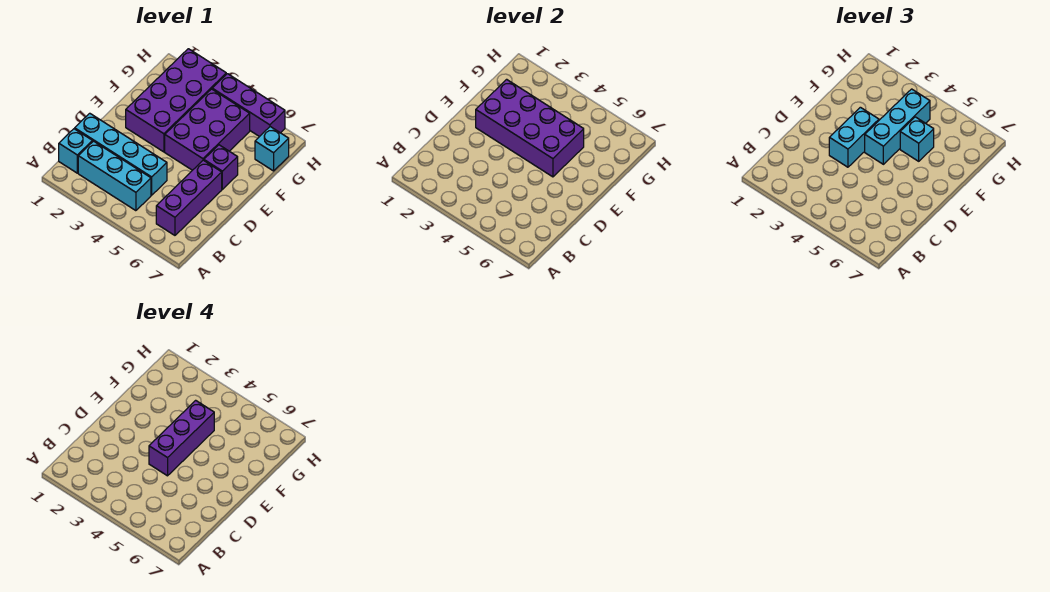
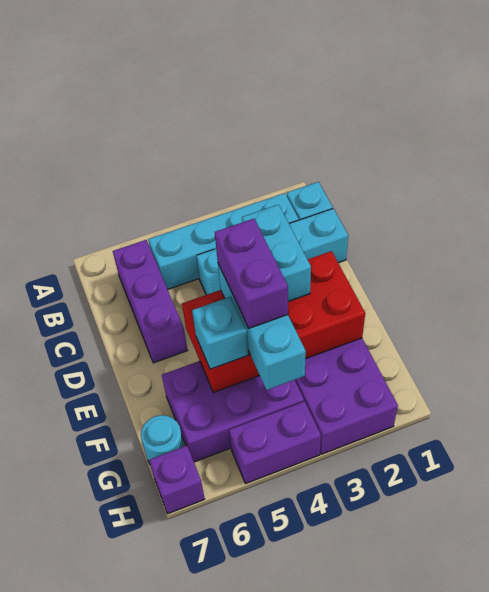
cyan 1x3 brick [78,141,151,211] -> cyan 1x4 brick [148,193,299,289]
purple 1x3 brick [149,400,214,476] -> purple 1x2 brick [215,219,288,328]
purple 2x4 brick [476,79,584,177] -> red 2x4 brick [182,251,365,393]
purple 2x3 brick [165,89,250,170] -> purple 2x3 brick turned to [162,361,304,462]
purple 1x1 brick [204,145,238,189] -> purple 1x1 brick moved to [149,446,205,514]
cyan 1x1 brick [255,127,289,171] -> cyan 1x1 round brick [141,415,184,464]
purple 1x3 brick [212,74,285,137] -> purple 1x2 brick [229,401,321,483]

